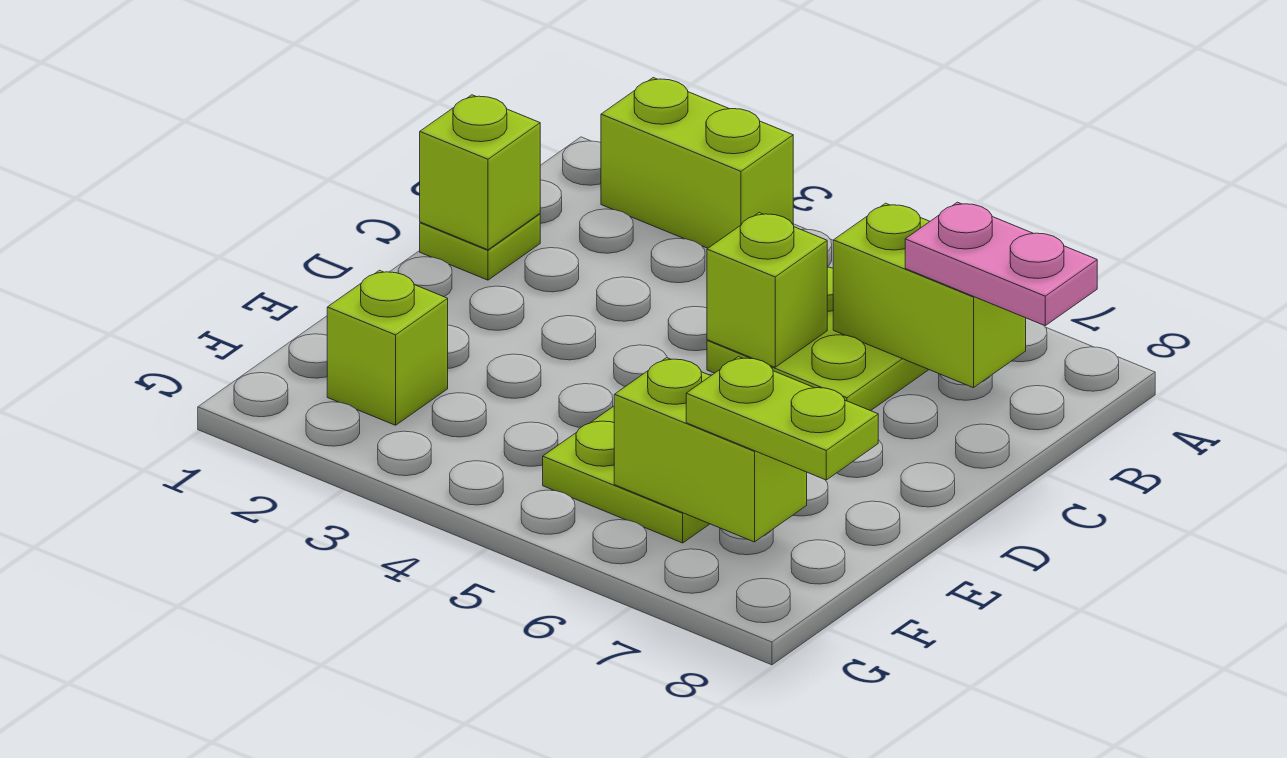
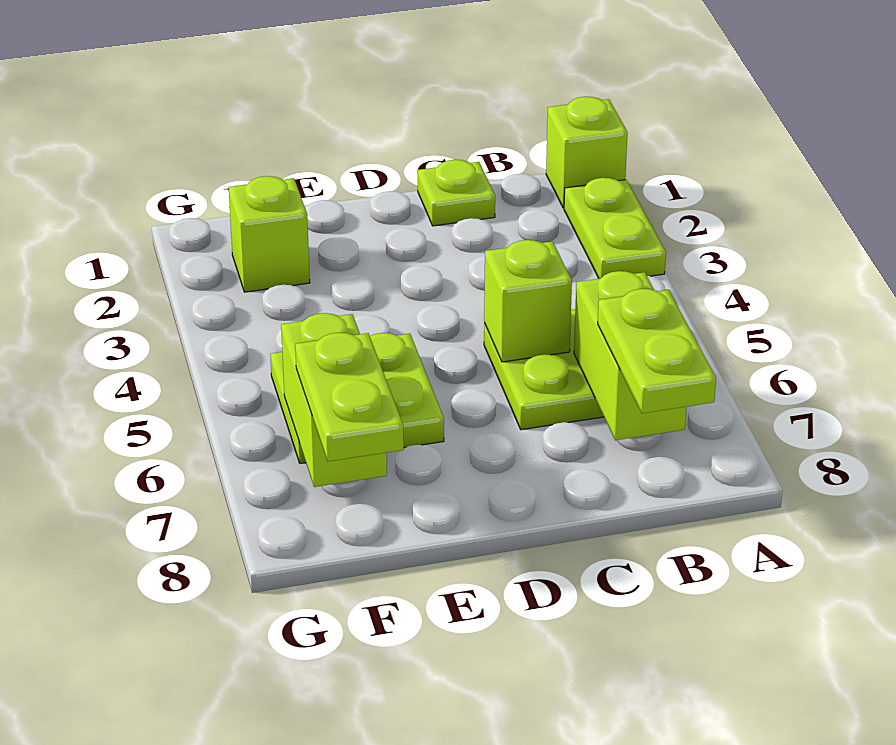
lime 1x2 brick [601,78,793,248] -> lime 1x2 plate [564,178,666,279]
pink 1x2 plate [905,202,1097,326] -> lime 1x2 plate [598,289,716,413]
lime 1x1 brick [420,95,540,250] -> lime 1x1 brick moved to [546,97,628,208]

